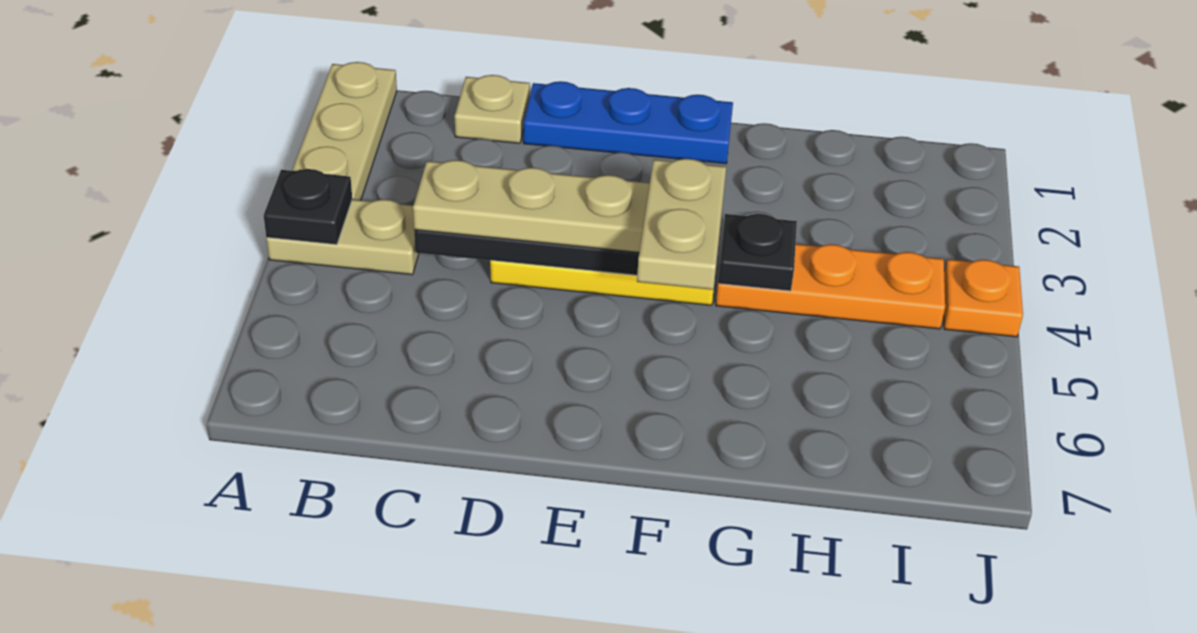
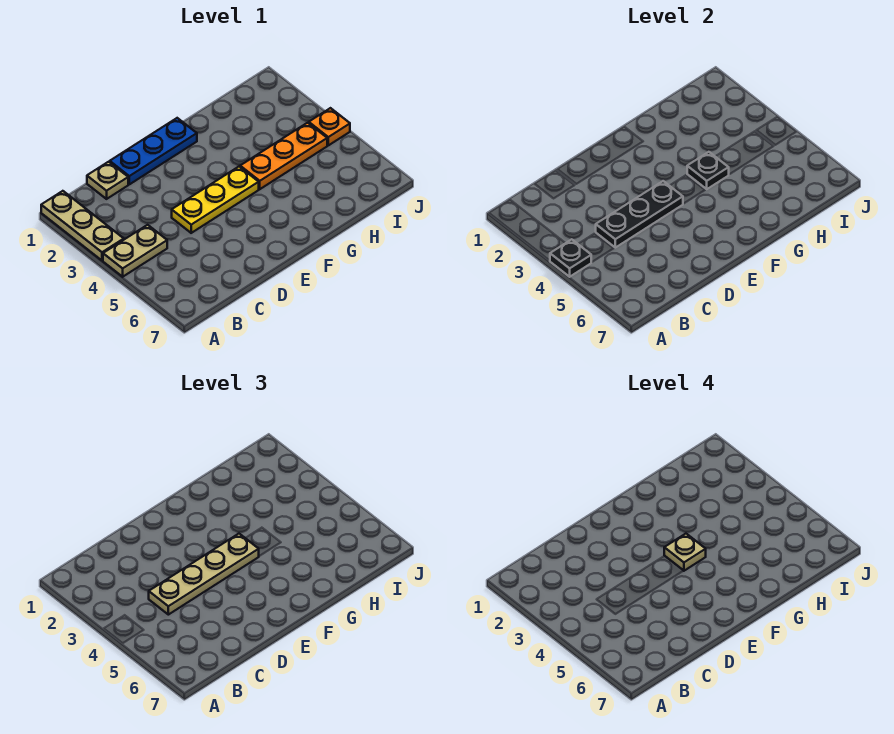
tan 1x2 plate [637,159,726,290] -> tan 1x1 plate [664,534,706,571]

